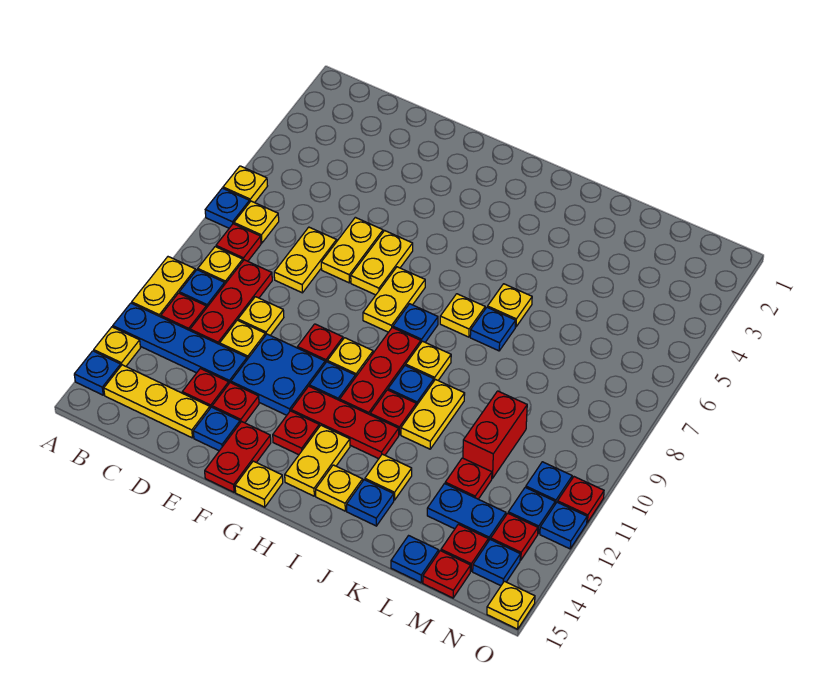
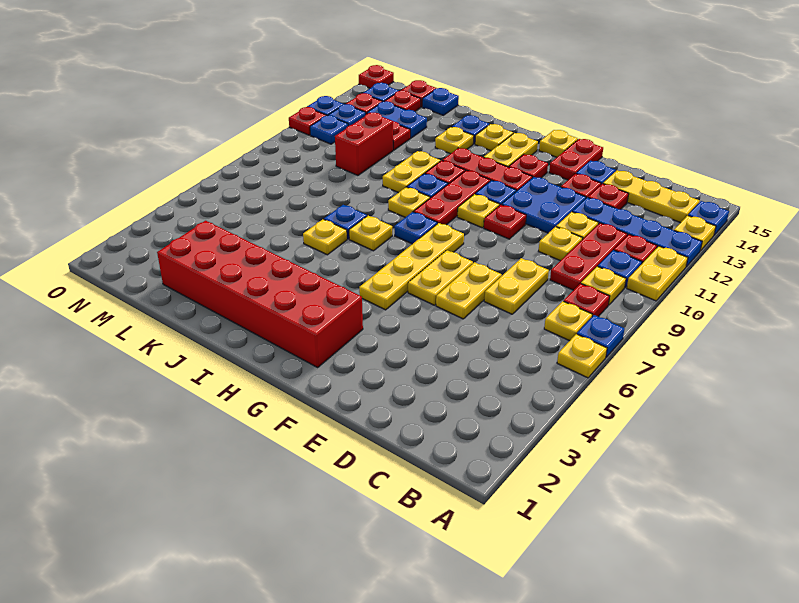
none -> red 2x6 brick [157,221,363,367]
yellow 1x2 plate [363,267,425,332] -> yellow 1x4 plate [359,223,464,310]
yellow 1x1 plate [487,581,535,629] -> red 1x1 plate [359,65,394,88]

